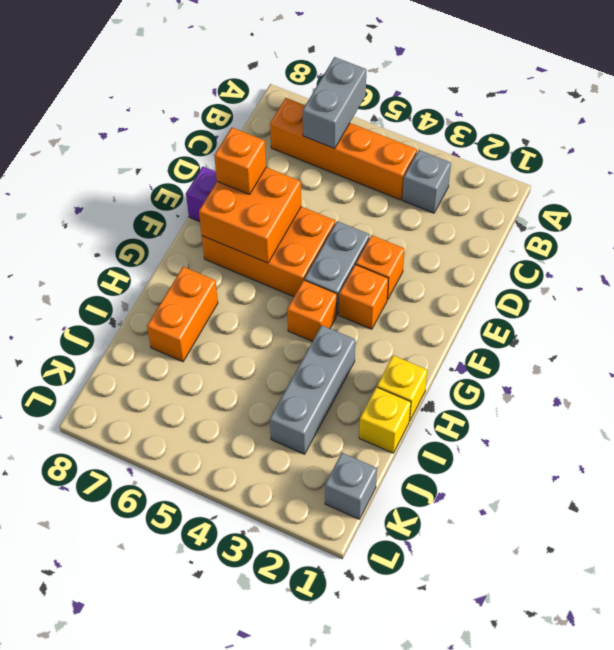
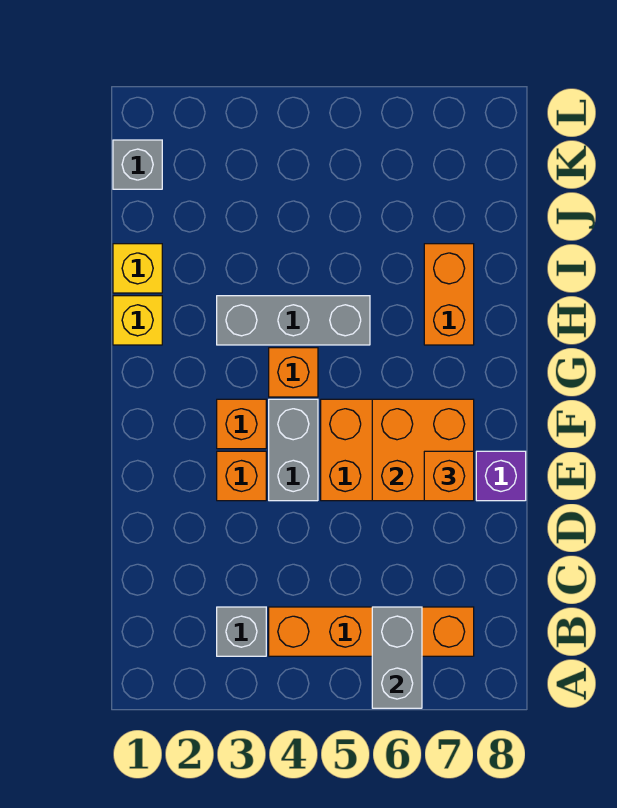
grey 1x3 brick [270,325,355,454] -> grey 1x3 brick turned to [217,296,370,345]

